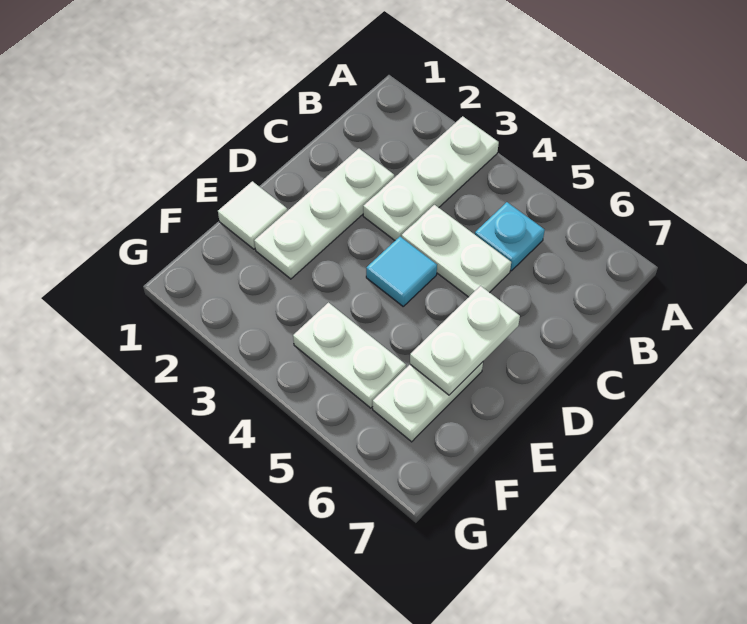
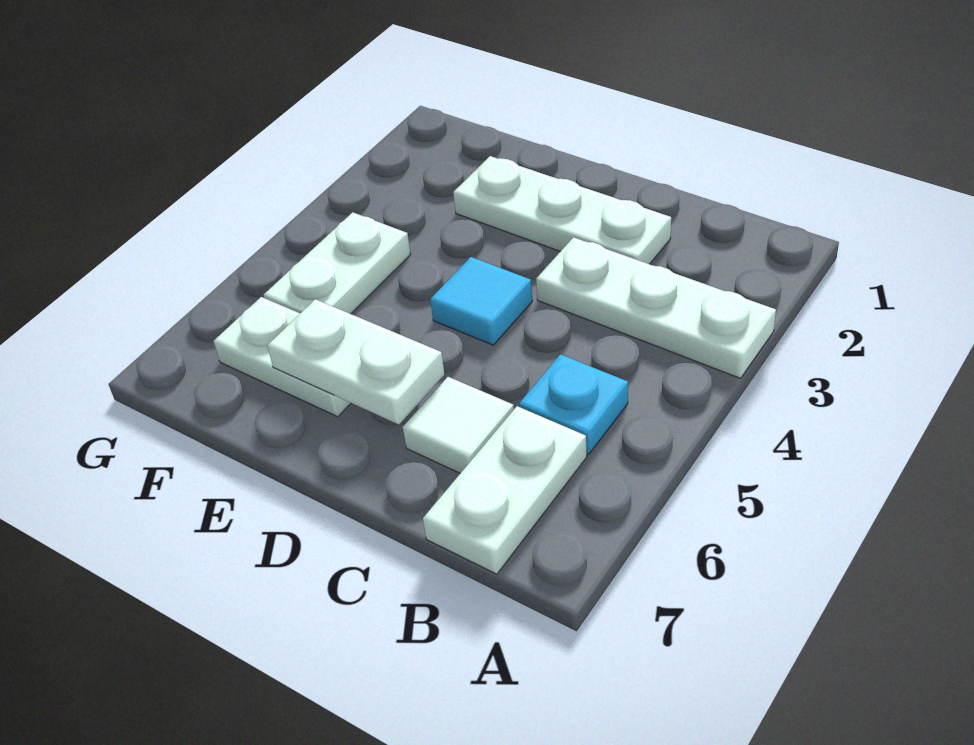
white 1x2 plate [402,205,511,297] -> white 1x2 plate moved to [423,406,587,574]
white 1x1 tile [218,181,287,249] -> white 1x1 tile moved to [403,377,514,473]

